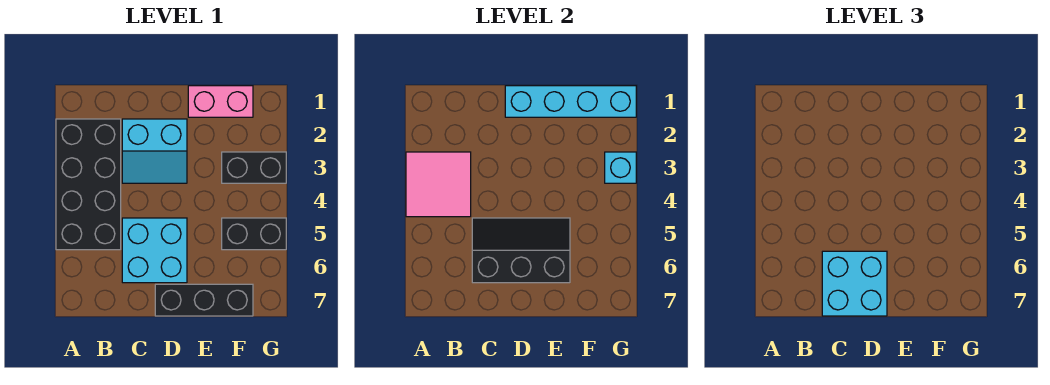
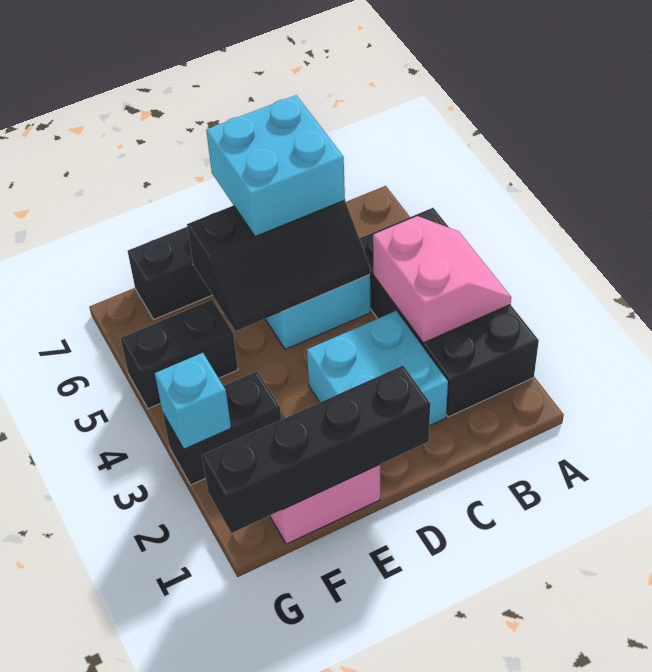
pink 2x2 tile [406,152,471,217] -> pink 2x2 slope [373,216,511,343]
cyan 2x2 slope [122,119,187,183] -> cyan 2x2 brick [307,311,448,426]
cyan 1x4 brick [505,86,636,117] -> black 1x4 brick [202,366,430,533]

